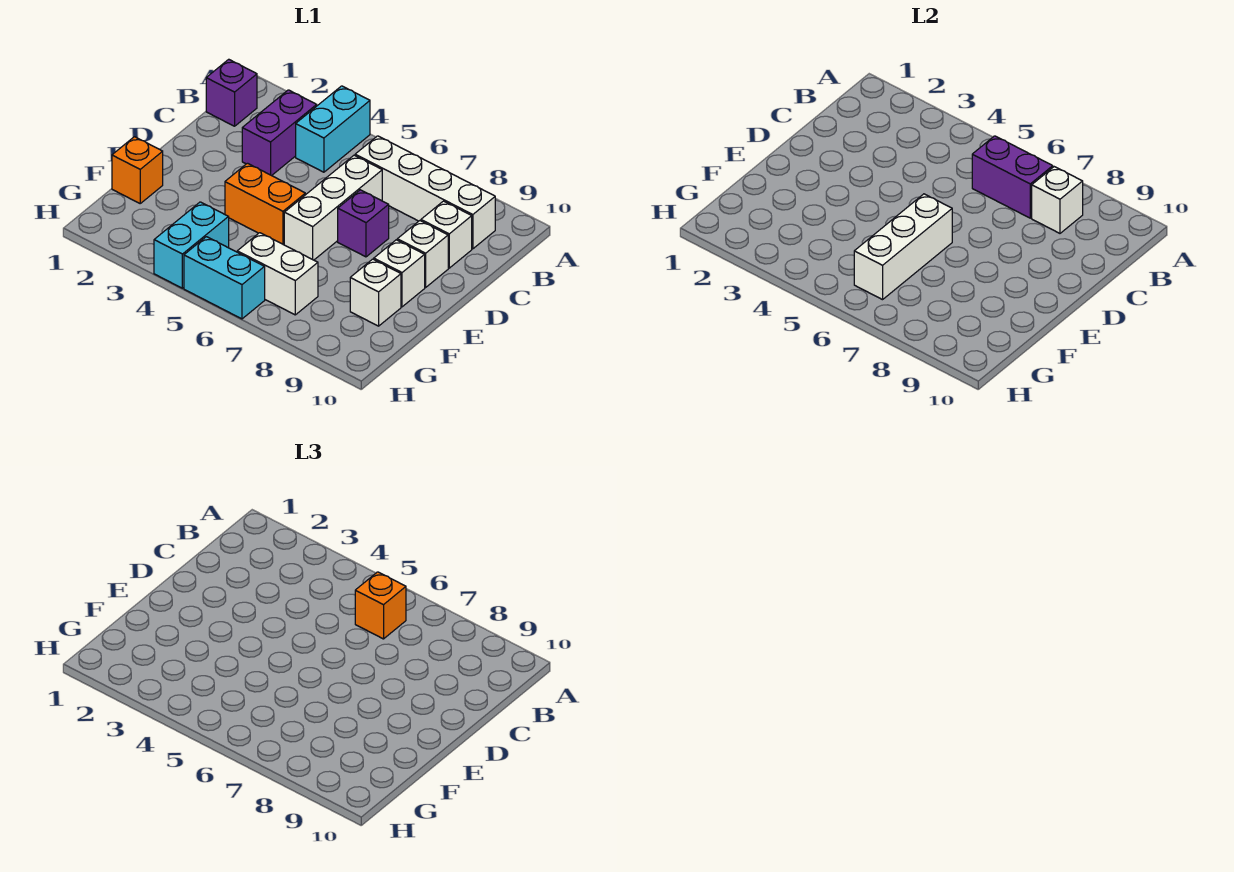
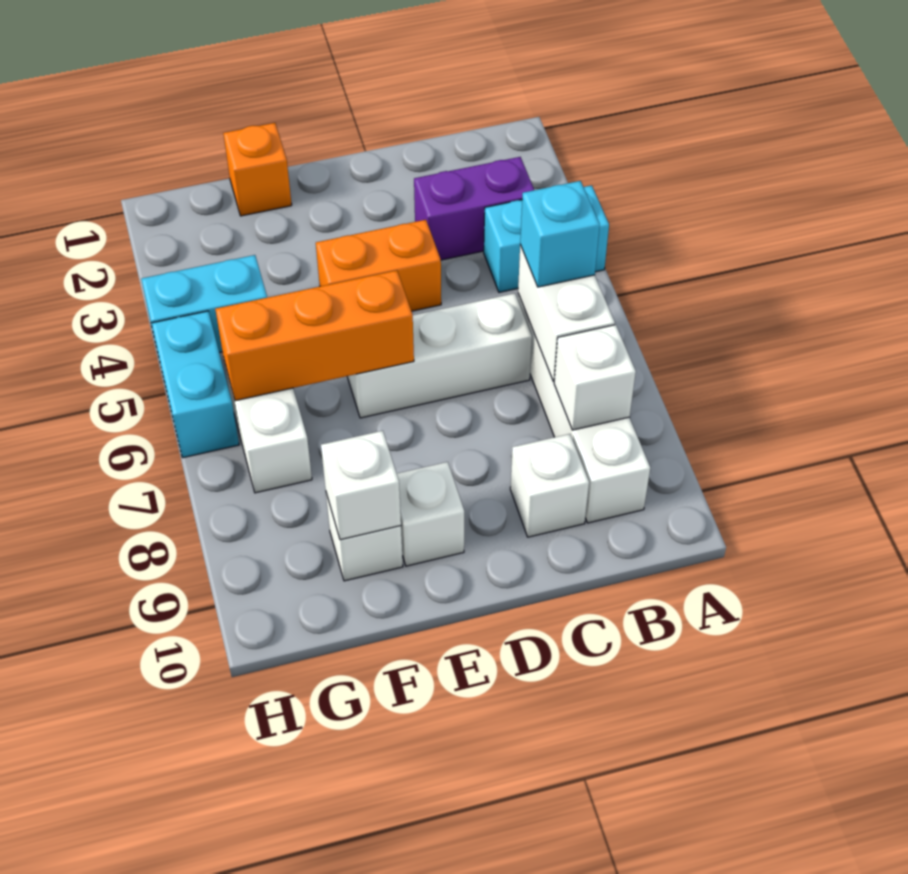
purple 1x1 brick [206,59,257,126] -> none
purple 1x2 brick [972,136,1053,218] -> white 1x2 brick [518,245,615,382]
orange 1x1 brick [355,572,406,639] -> cyan 1x1 brick [520,181,600,287]
purple 1x1 brick [338,190,389,257] -> none
white 1x1 brick [397,221,448,287] -> white 1x1 brick moved to [321,431,401,540]
orange 1x2 brick [225,163,305,245] -> orange 1x2 brick turned to [316,220,441,311]
white 1x3 brick [854,194,952,300] -> orange 1x3 brick [215,270,414,401]

